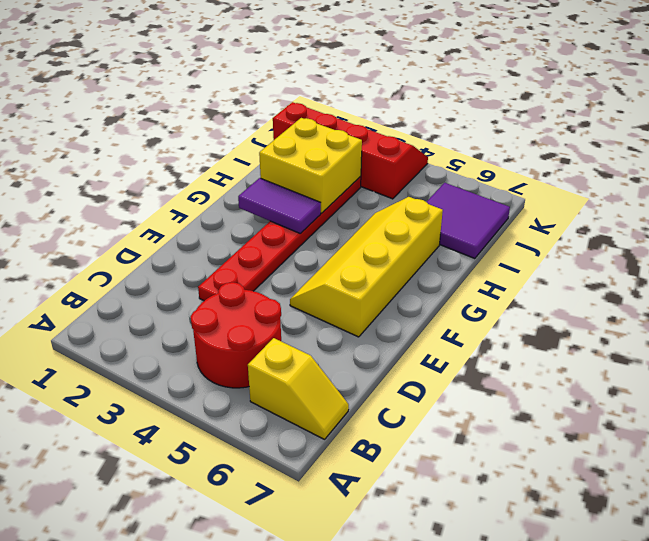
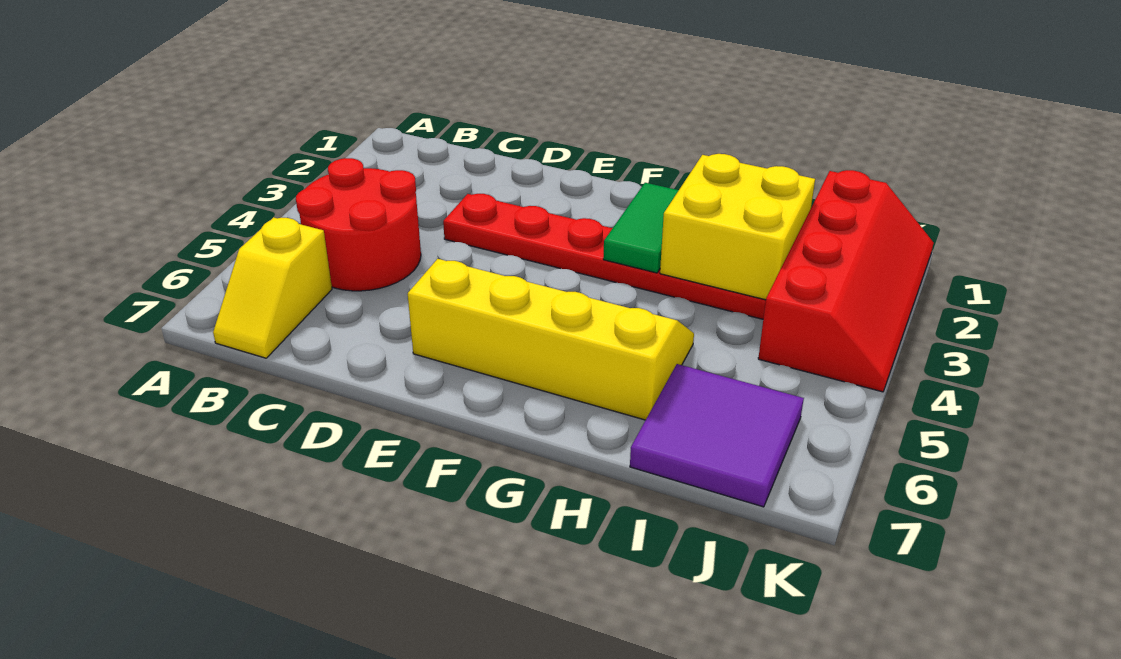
purple 1x2 tile [238,178,321,234] -> green 1x2 tile [603,183,679,273]

